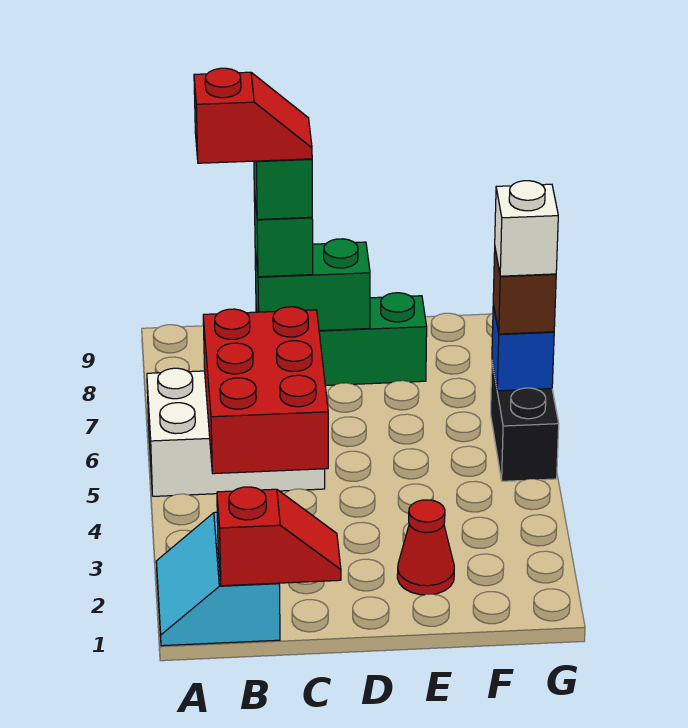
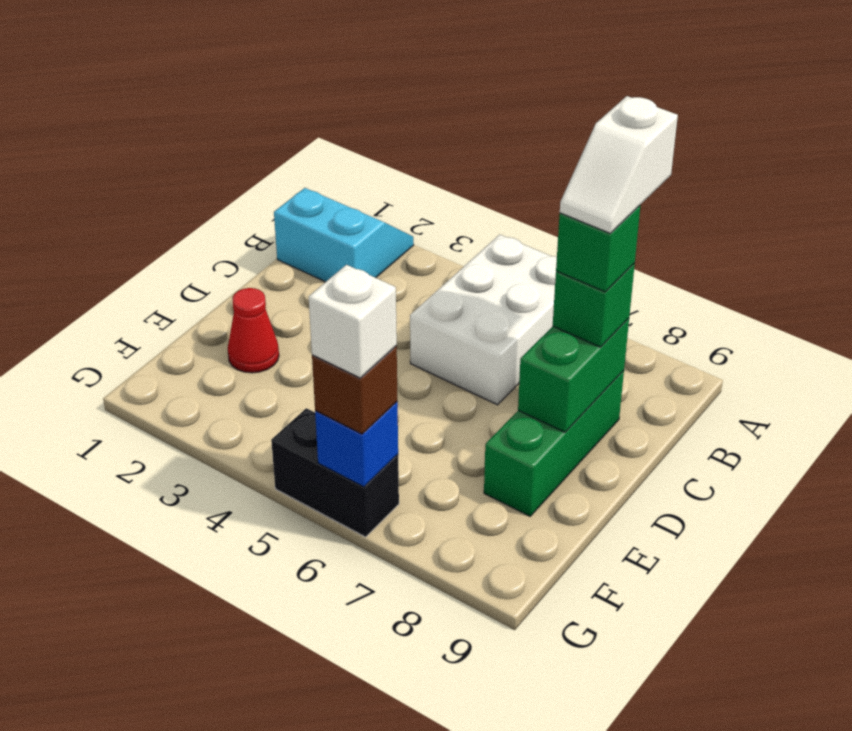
red 1x2 slope [217,487,341,586] -> none
red 2x3 brick [203,307,328,474] -> none
red 1x2 slope [194,68,312,163] -> white 1x2 slope [560,96,678,233]

